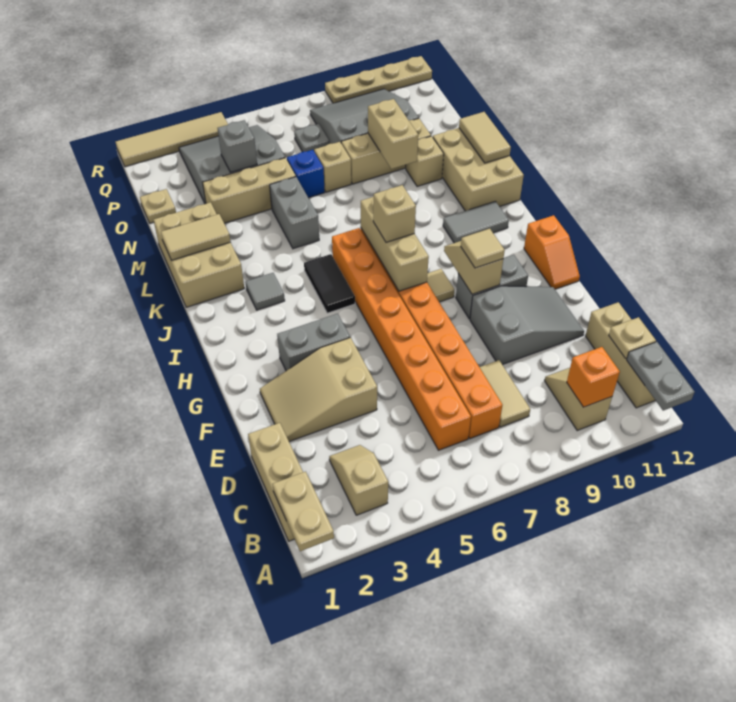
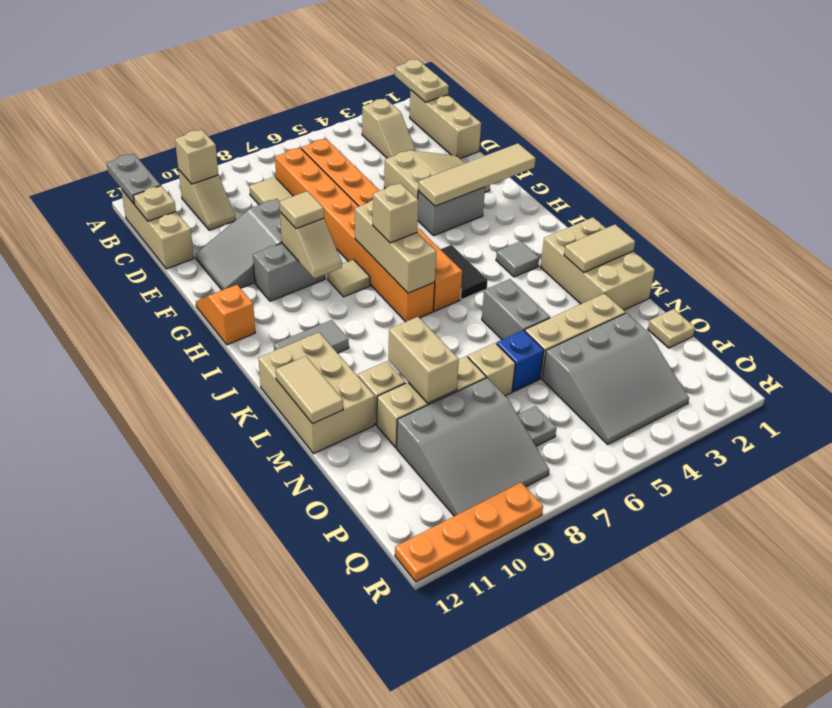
orange 1x1 brick [567,347,620,407] -> tan 1x1 brick [175,130,218,184]
grey 1x1 brick [218,120,257,172] -> none
tan 1x4 tile [116,112,228,167] -> tan 1x4 tile moved to [418,143,536,206]
tan 1x4 plate [325,56,432,103] -> orange 1x4 plate [395,482,543,582]

